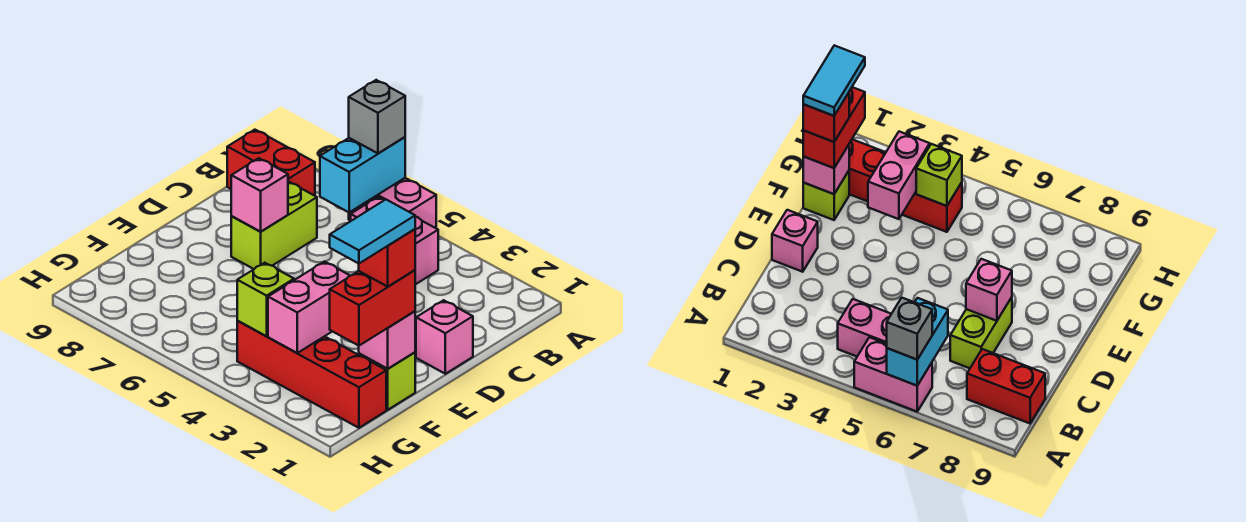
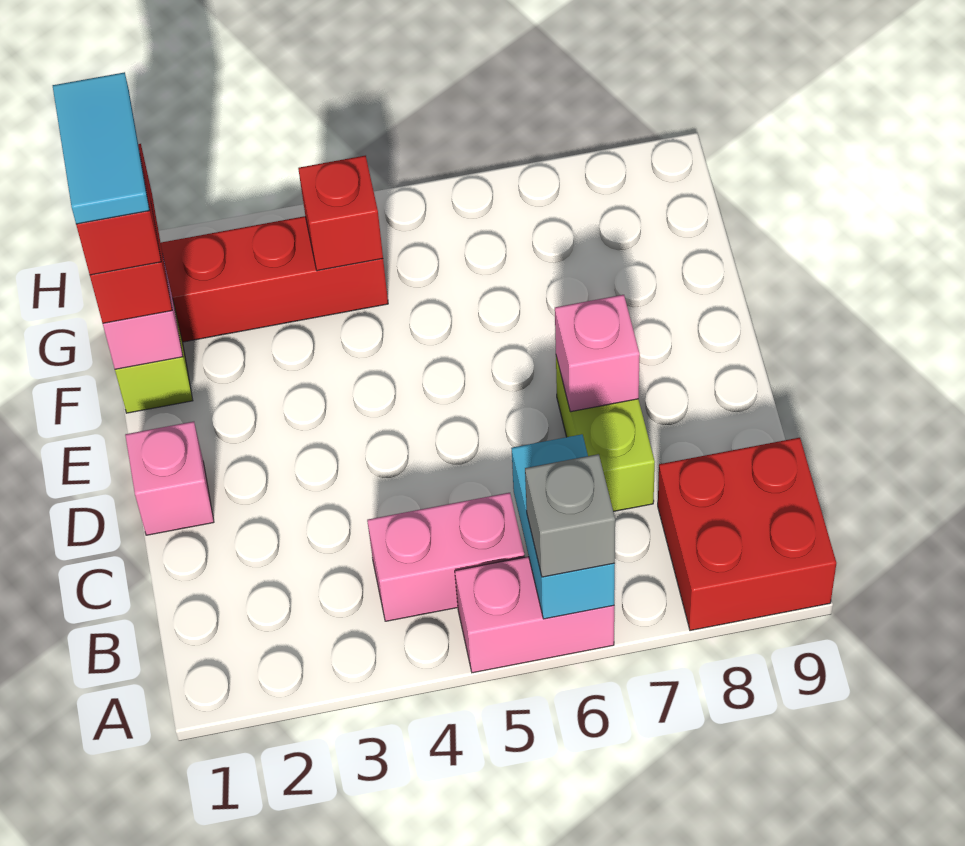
red 1x2 brick [227,130,315,196] -> red 2x2 brick [658,438,836,631]
pink 1x2 brick [268,262,350,353] -> none
lime 1x1 brick [237,263,294,336] -> red 1x1 brick [298,156,383,271]

